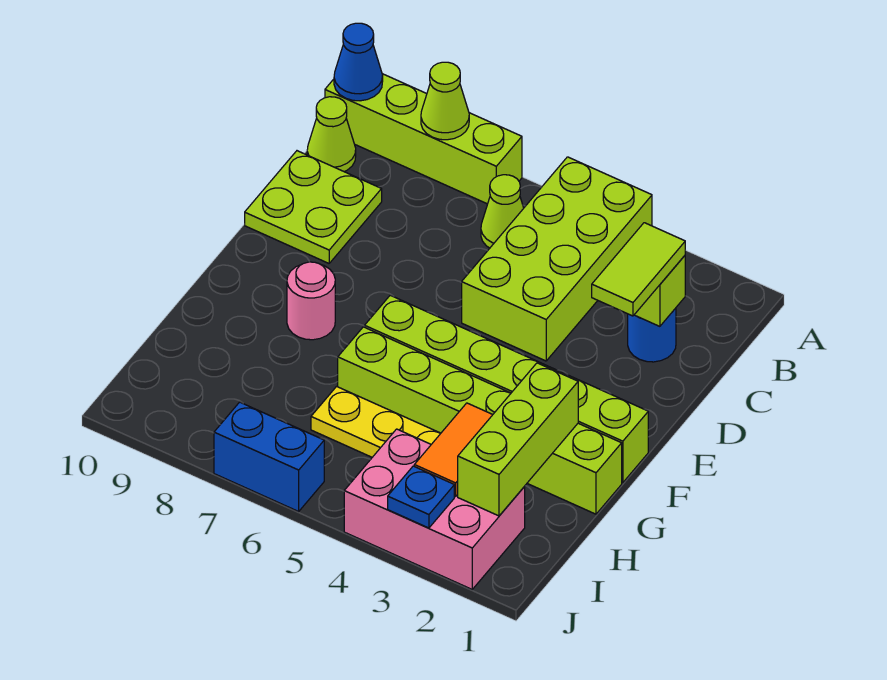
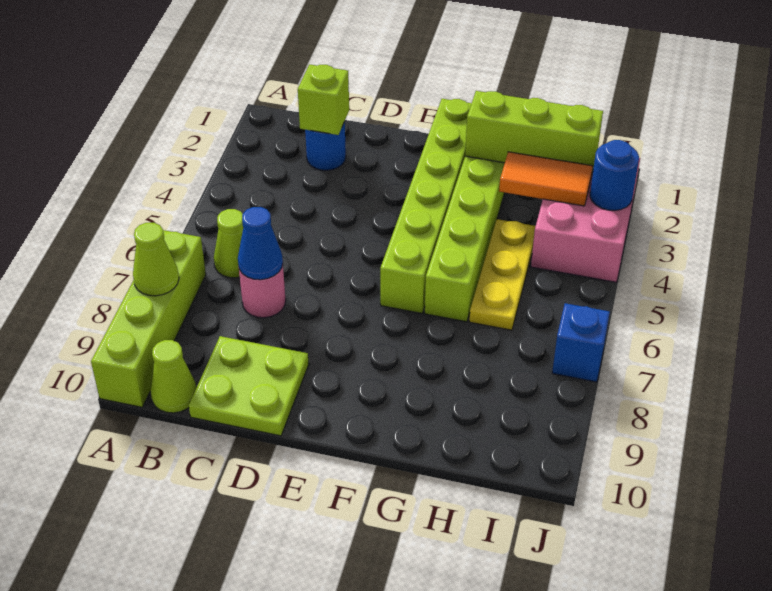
lime 2x4 brick [462,157,652,361] -> none
blue 1x1 cone [334,23,383,101] -> blue 1x1 cone moved to [238,207,283,280]
lime 1x2 tile [592,223,685,316] -> none
pink 1x1 round brick [287,262,335,340] -> pink 1x1 round brick moved to [239,264,286,318]
blue 1x1 plate [388,466,454,528] -> blue 1x1 round brick [590,140,639,211]
blue 1x2 brick [214,402,324,511] -> blue 1x1 brick [552,303,610,382]

